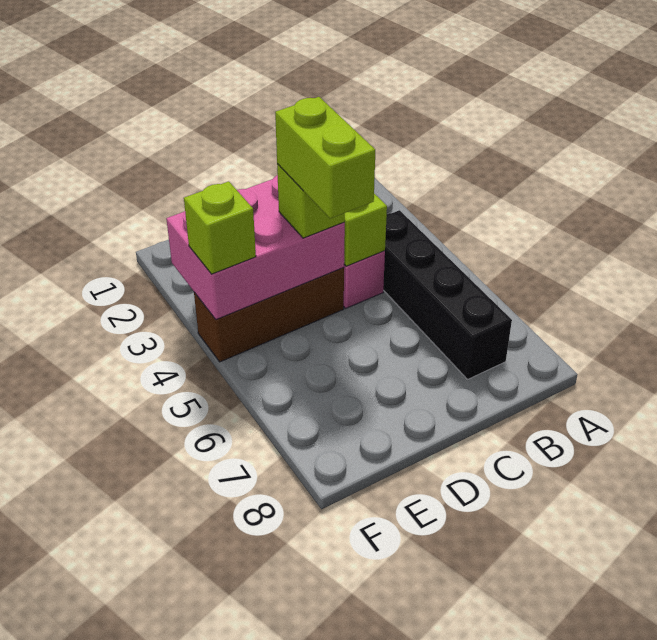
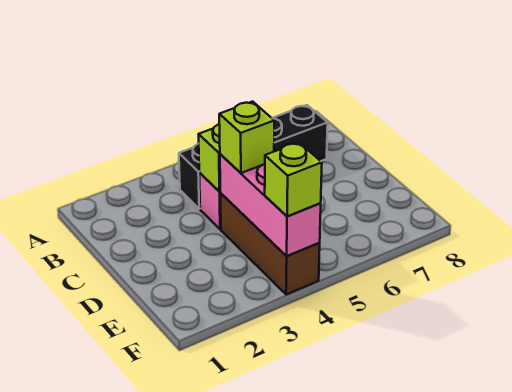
pink 2x3 brick [166,175,345,319] -> pink 1x3 brick [220,154,321,256]
lime 1x2 brick [275,97,375,219] -> none

